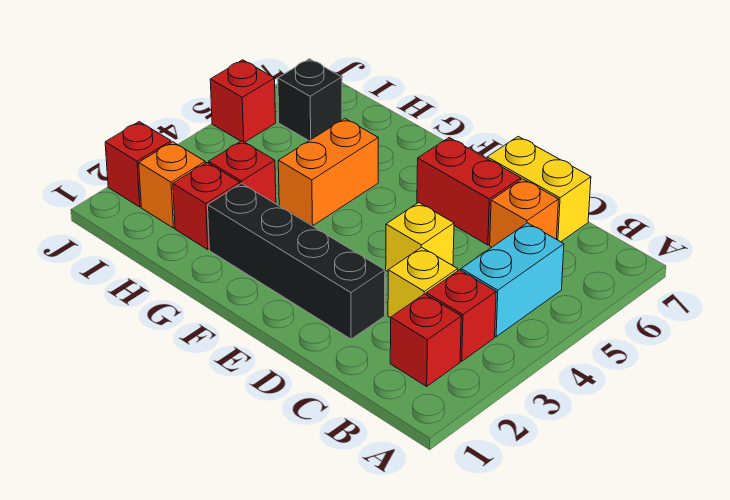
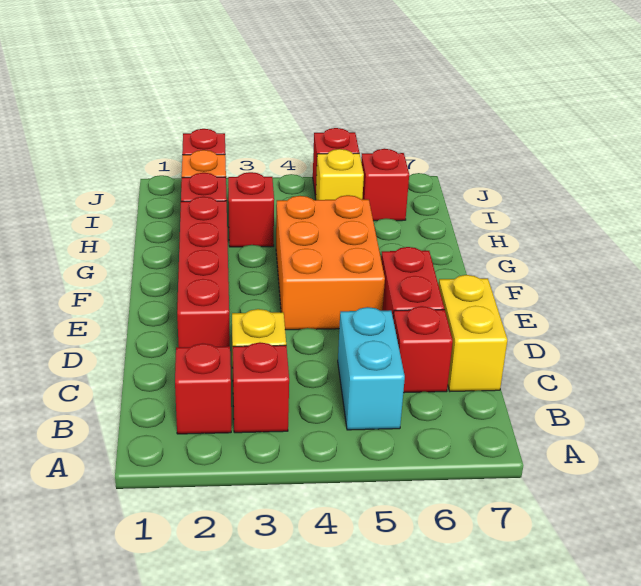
cyan 1x2 brick [461,223,564,337] -> cyan 1x2 brick turned to [338,307,405,430]
orange 1x1 brick [490,179,559,247] -> red 1x1 brick [393,306,453,393]
black 1x4 brick [208,183,385,339] -> red 1x4 brick [177,197,230,347]
yellow 1x1 brick [386,203,454,271] -> yellow 1x1 brick moved to [316,149,364,200]
orange 1x2 brick [278,119,378,226] -> orange 2x3 brick [276,195,385,330]
black 1x1 brick [278,59,342,141] -> red 1x1 brick [361,149,409,221]

